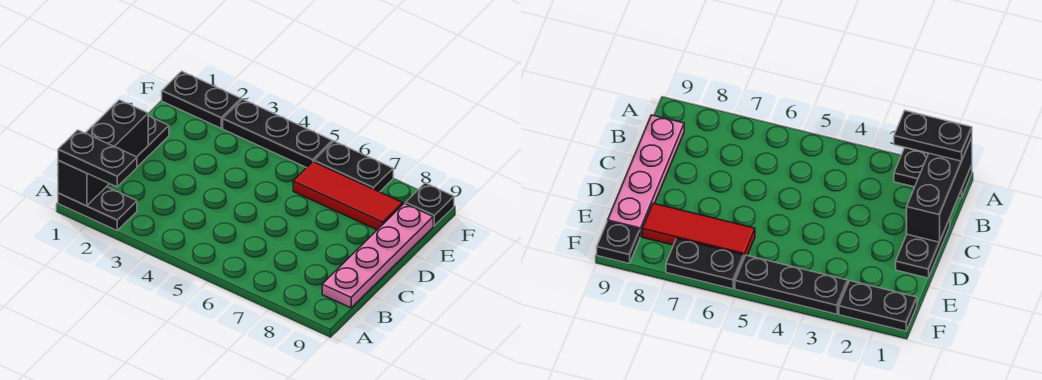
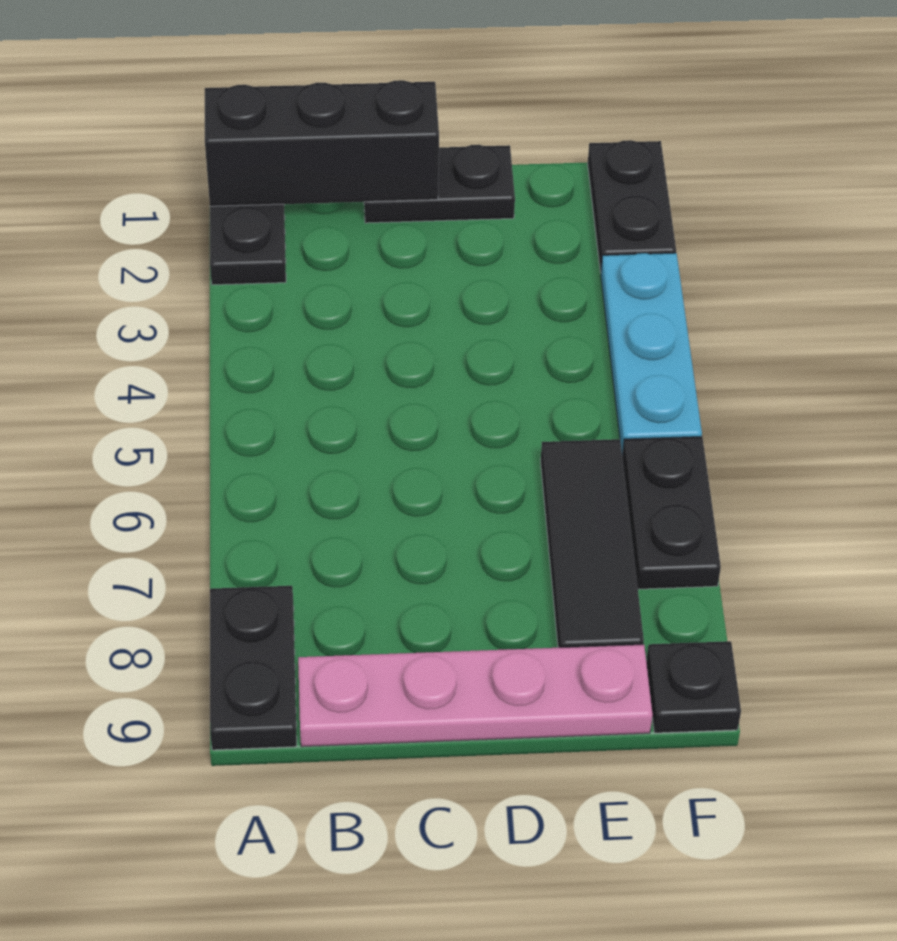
black 1x2 plate [58,130,137,187] -> black 1x2 plate moved to [210,586,297,750]
red 1x3 tile [293,162,403,230] -> black 1x3 tile [541,439,644,648]
black 1x3 plate [223,99,332,168] -> cyan 1x3 plate [601,253,702,455]

